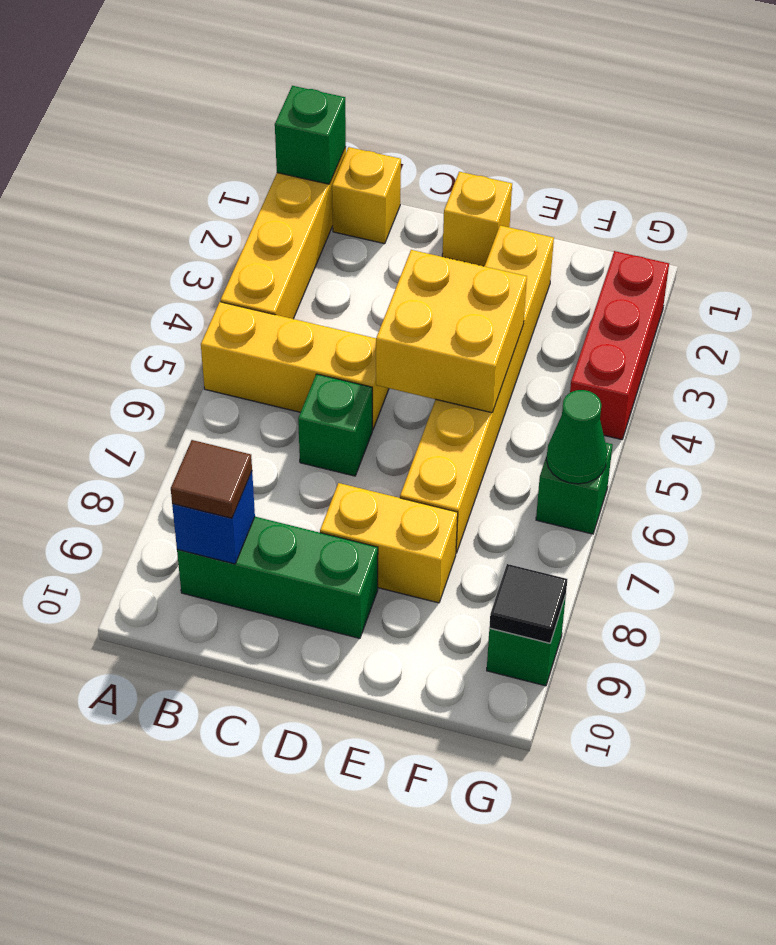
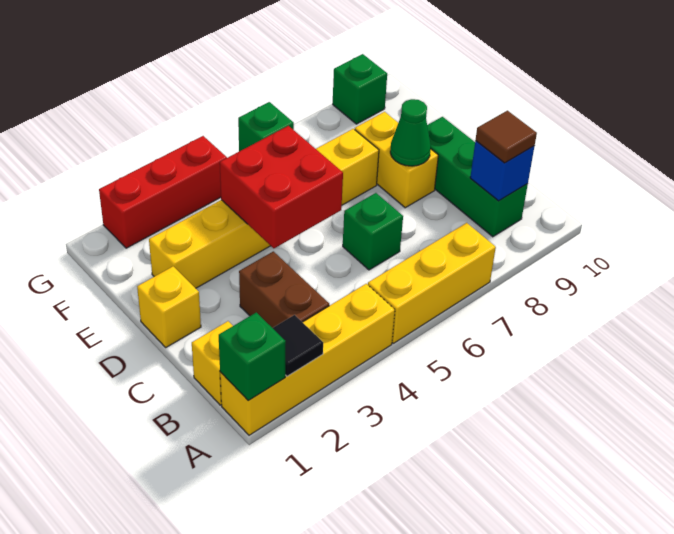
yellow 1x3 brick [201,302,389,430] -> yellow 1x3 brick turned to [368,223,496,343]
none -> brown 1x2 brick [239,251,329,328]
yellow 2x2 brick [376,250,527,413] -> red 2x2 brick [220,126,343,248]
green 1x1 cone [546,390,607,484] -> green 1x1 cone moved to [390,99,431,166]
black 1x1 tile [489,564,567,643] -> black 1x1 tile moved to [273,315,323,376]

